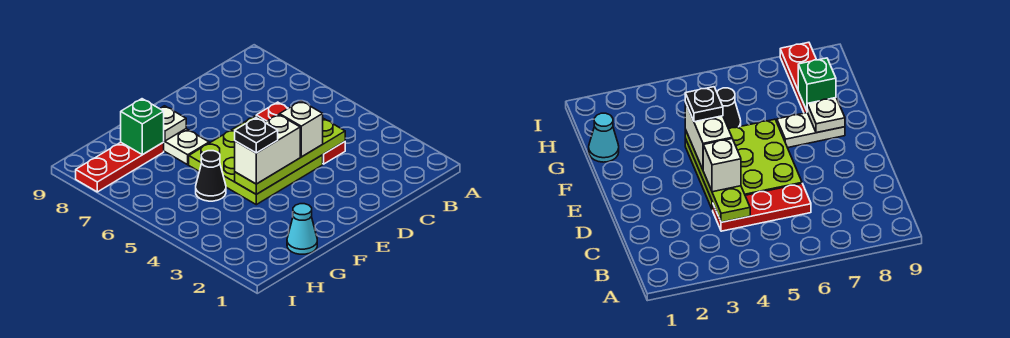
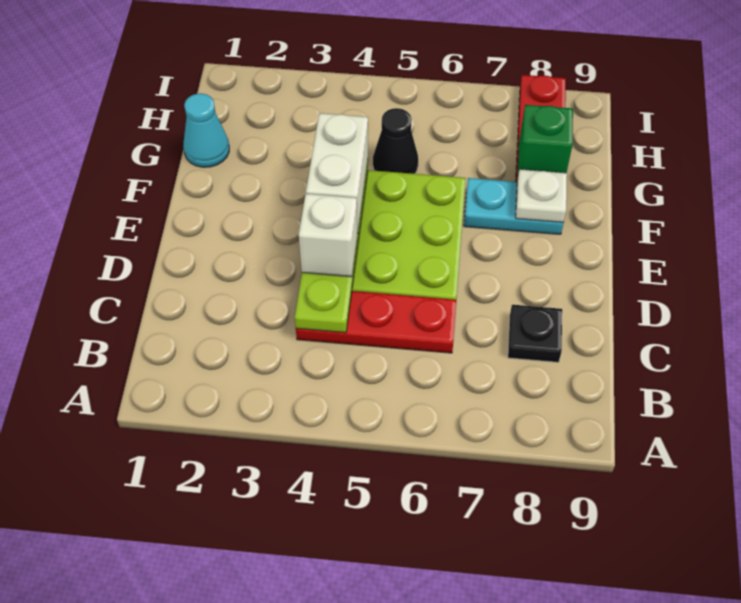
black 1x1 plate [235,118,278,153] -> black 1x1 plate moved to [508,305,562,362]
white 1x2 plate [164,129,209,165] -> cyan 1x2 plate [464,178,563,234]

